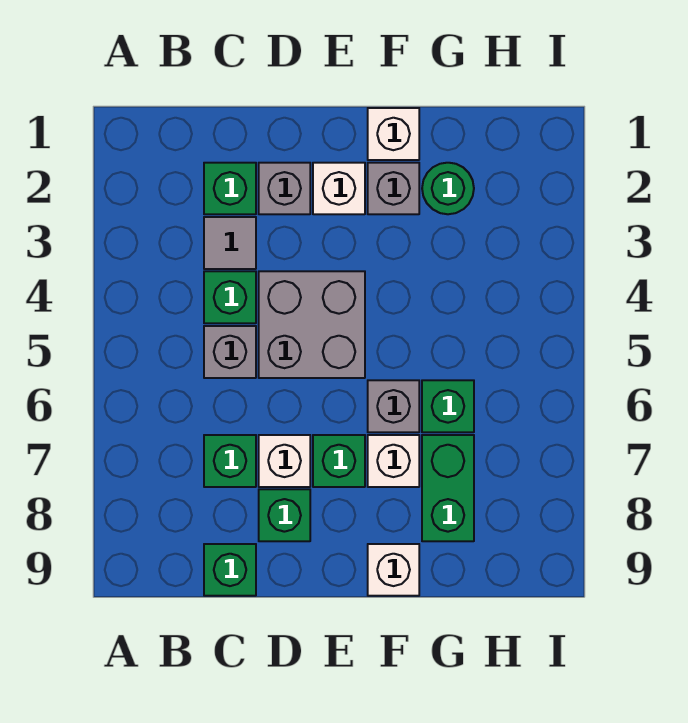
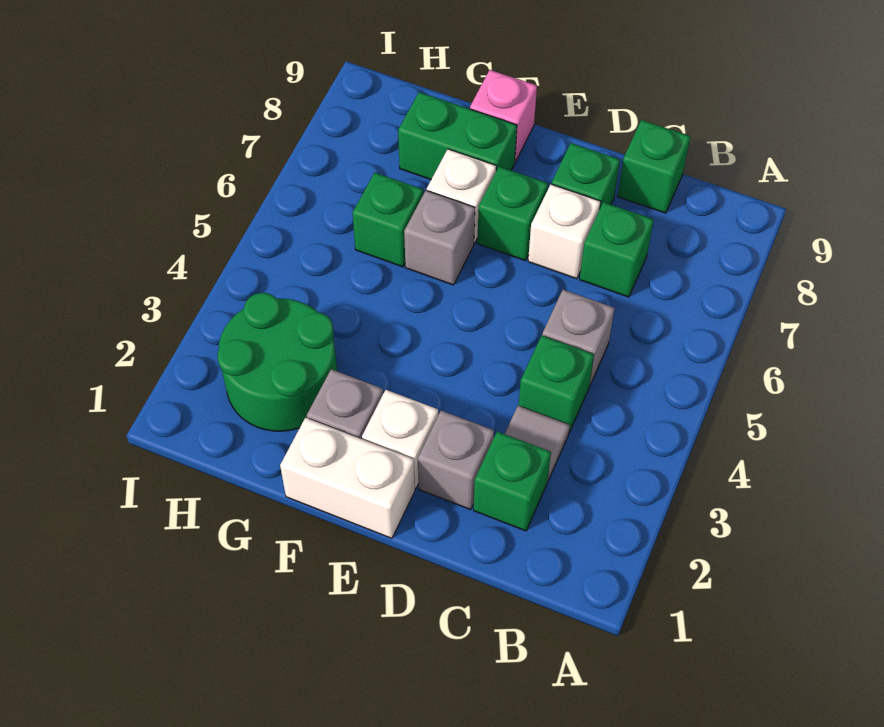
grey 2x2 brick [259,271,365,378] -> none
white 1x1 brick [368,108,419,160] -> white 1x2 brick [280,418,415,538]
white 1x1 brick [368,544,419,596] -> pink 1x1 brick [470,70,537,162]
green 1x1 round brick [422,163,474,214] -> green 2x2 round brick [217,293,337,431]
green 1x2 brick [422,435,474,541] -> green 1x2 brick turned to [398,92,517,179]

